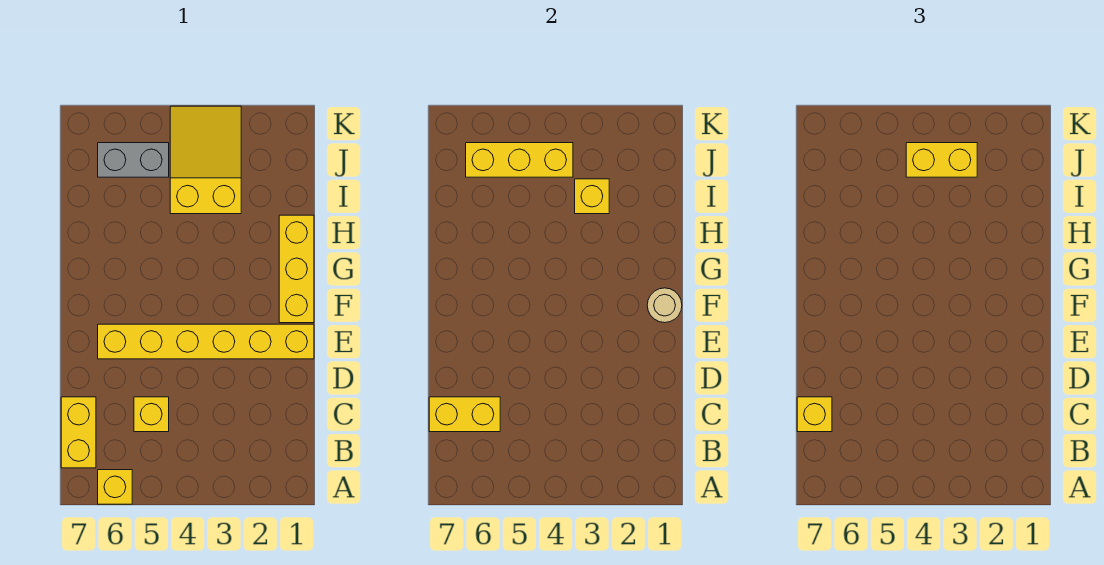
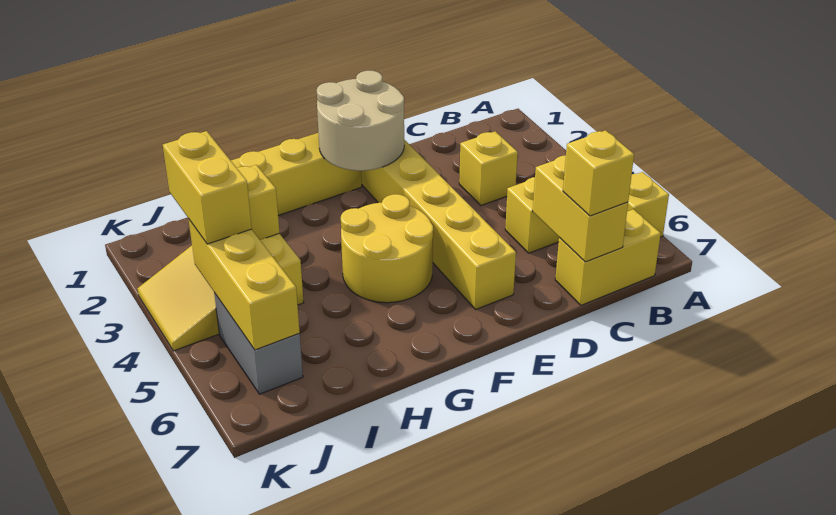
none -> yellow 1x1 brick [459,131,518,205]
tan 1x1 round brick [647,288,682,323] -> tan 2x2 round brick [317,70,404,171]
none -> yellow 2x2 round brick [341,194,433,303]

